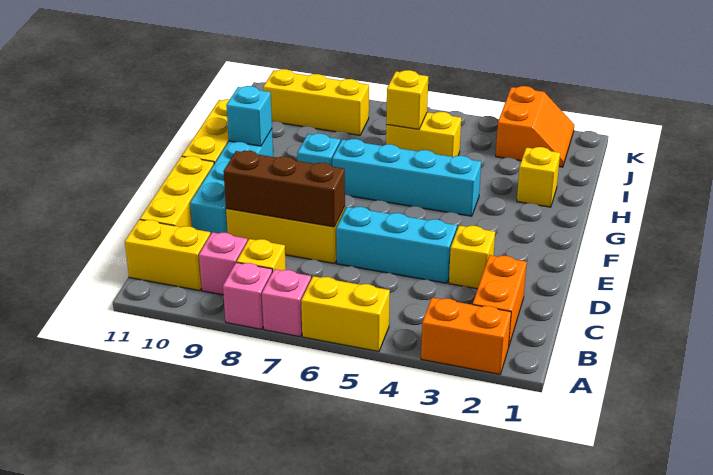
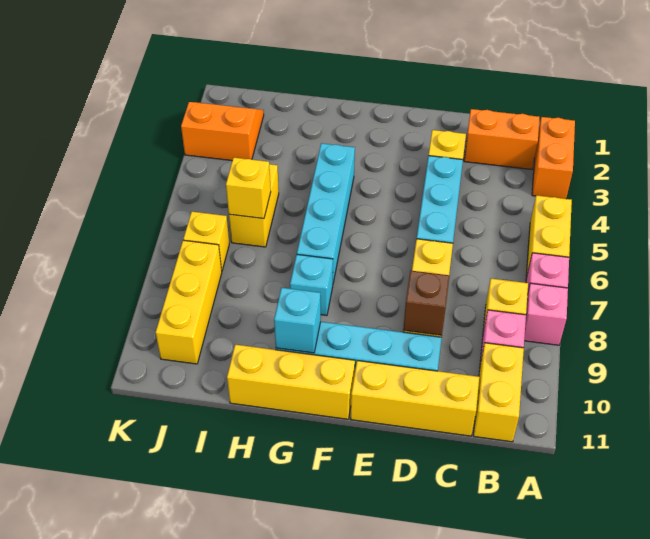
brown 1x3 brick [223,151,345,227] -> brown 1x1 brick [403,271,449,335]
yellow 1x1 brick [517,147,560,207] -> yellow 1x1 brick moved to [183,212,229,270]

